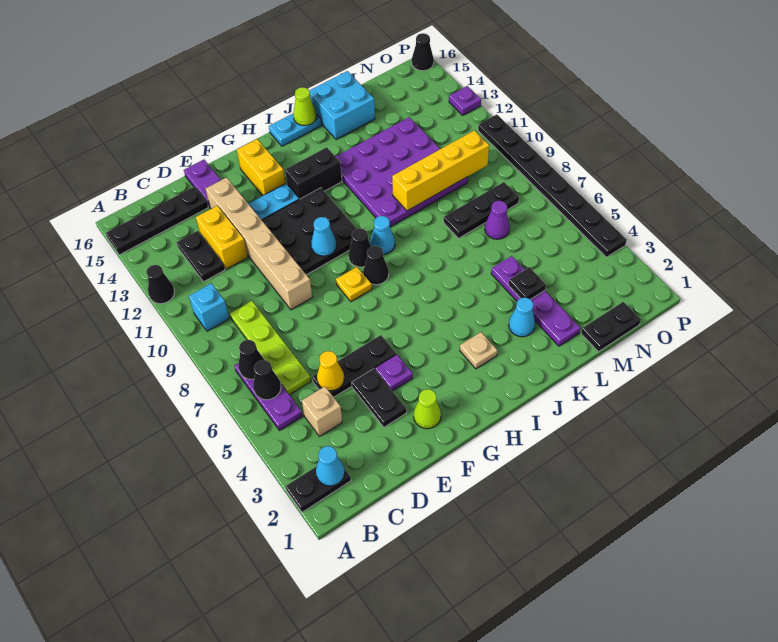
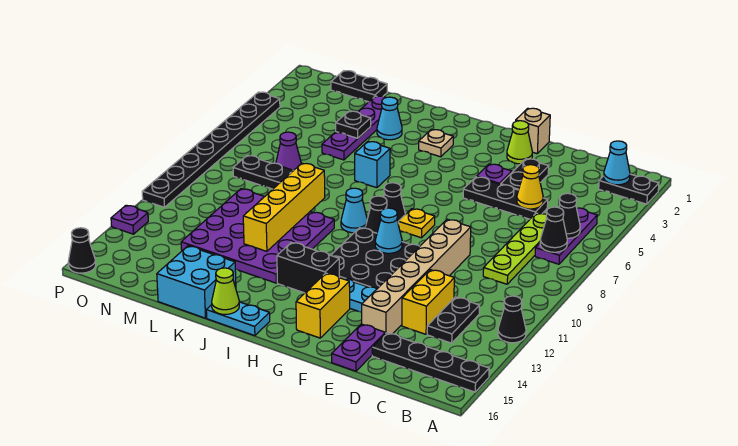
cyan 1x1 brick [189,283,229,331] -> cyan 1x1 brick moved to [355,142,390,188]
tan 1x1 brick [302,386,342,437] -> tan 1x1 brick moved to [516,108,550,154]
yellow 1x4 brick [392,130,489,211] -> yellow 1x4 brick turned to [243,163,325,251]

